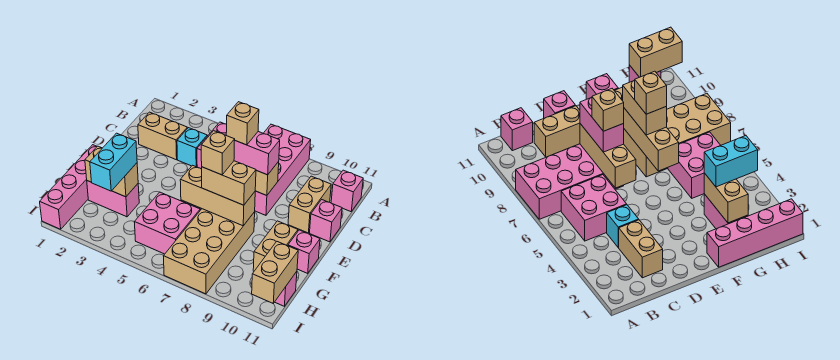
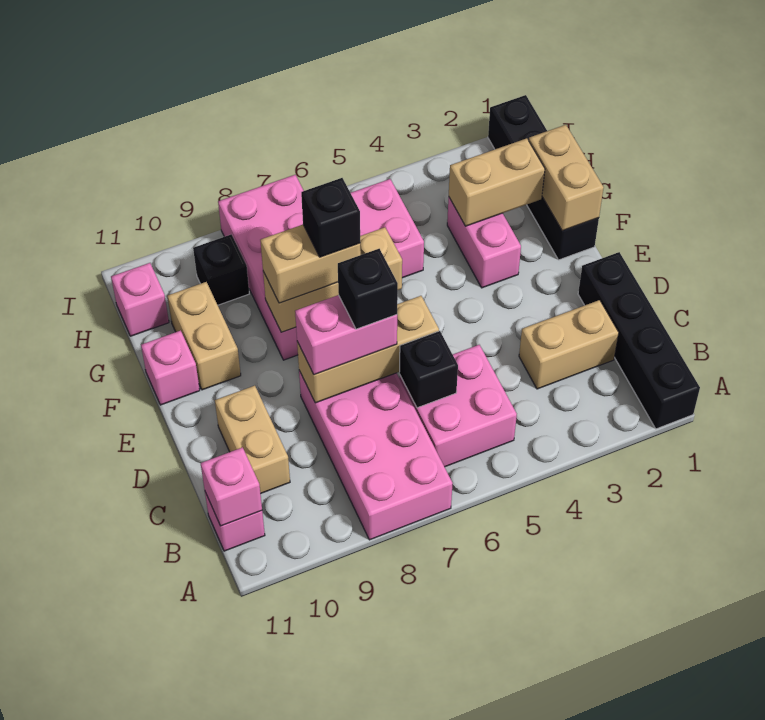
none -> black 1x4 brick [578,252,700,429]
cyan 1x1 brick [177,128,207,167] -> none
none -> black 1x1 brick [400,331,458,408]
tan 1x1 brick [226,102,259,145] -> black 1x1 brick [338,249,398,329]
pink 1x1 brick [310,200,342,242] -> pink 1x1 brick moved to [201,447,262,526]
pink 1x4 brick [40,145,97,229] -> black 1x4 brick [488,95,599,260]
tan 2x4 brick [164,209,255,294] -> pink 2x4 brick [218,175,304,360]
tan 1x1 brick [201,131,235,175] -> black 1x1 brick [301,178,360,257]
pink 1x2 brick [87,181,139,217] -> pink 1x2 brick turned to [447,197,521,288]
cyan 1x2 brick [90,133,137,191] -> none
none -> black 1x1 brick [193,234,249,305]
tan 1x2 brick [252,241,298,303] -> tan 1x2 brick moved to [529,125,604,231]

